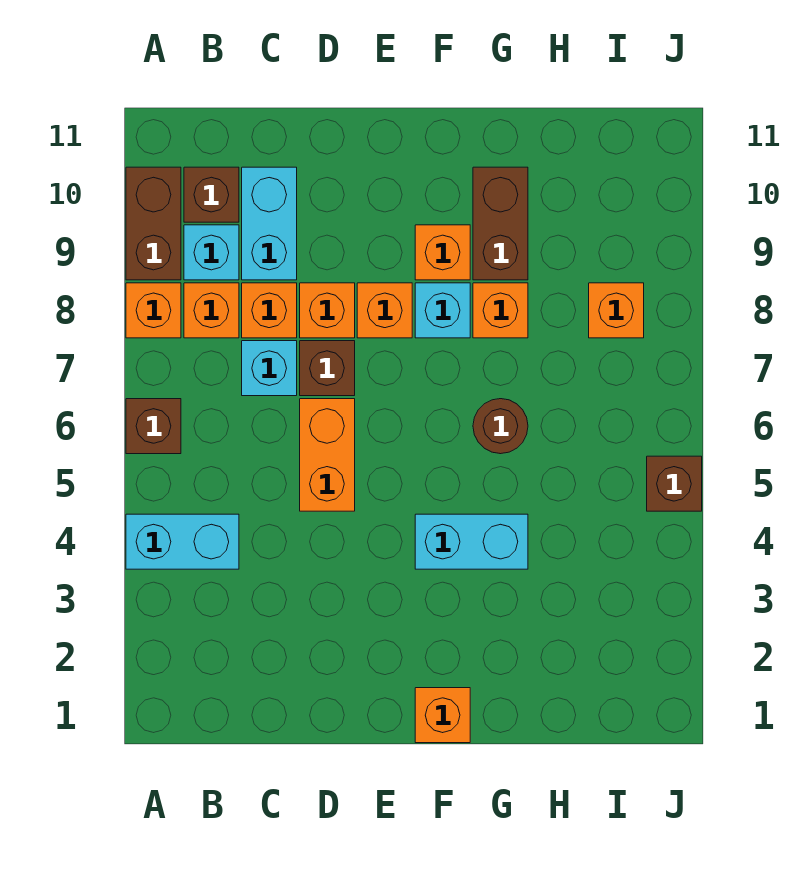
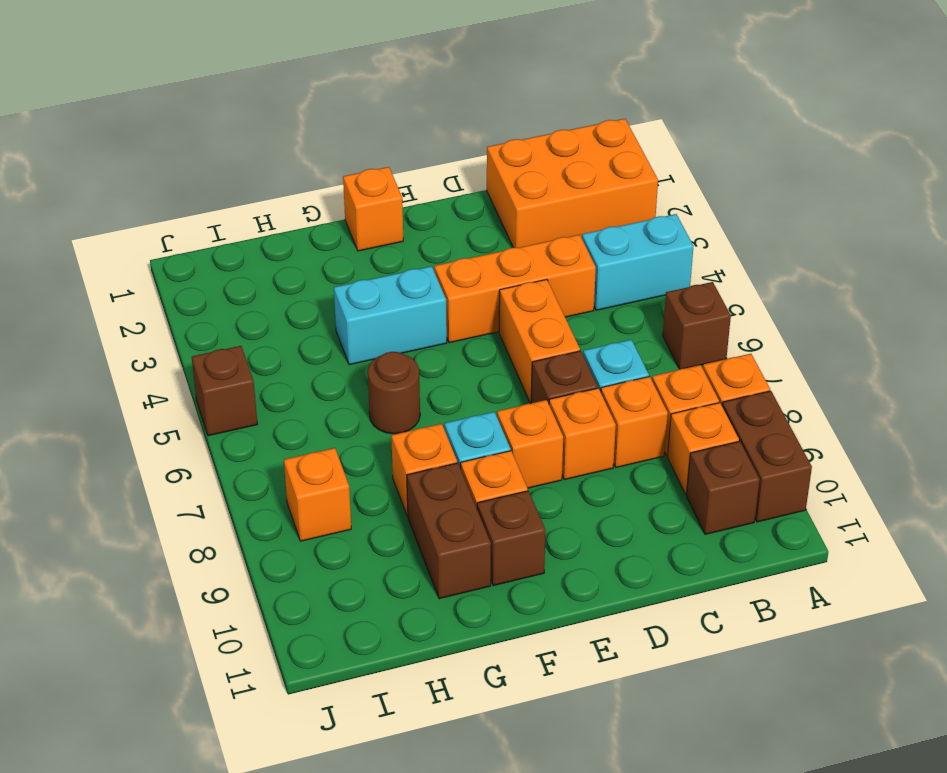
none -> orange 2x3 brick [487,119,658,248]
cyan 1x1 brick [184,225,239,280] -> orange 1x1 brick [668,403,739,494]
none -> orange 1x3 brick [434,235,596,343]
cyan 1x2 brick [242,167,297,280] -> none
none -> brown 1x1 brick [477,491,546,586]

